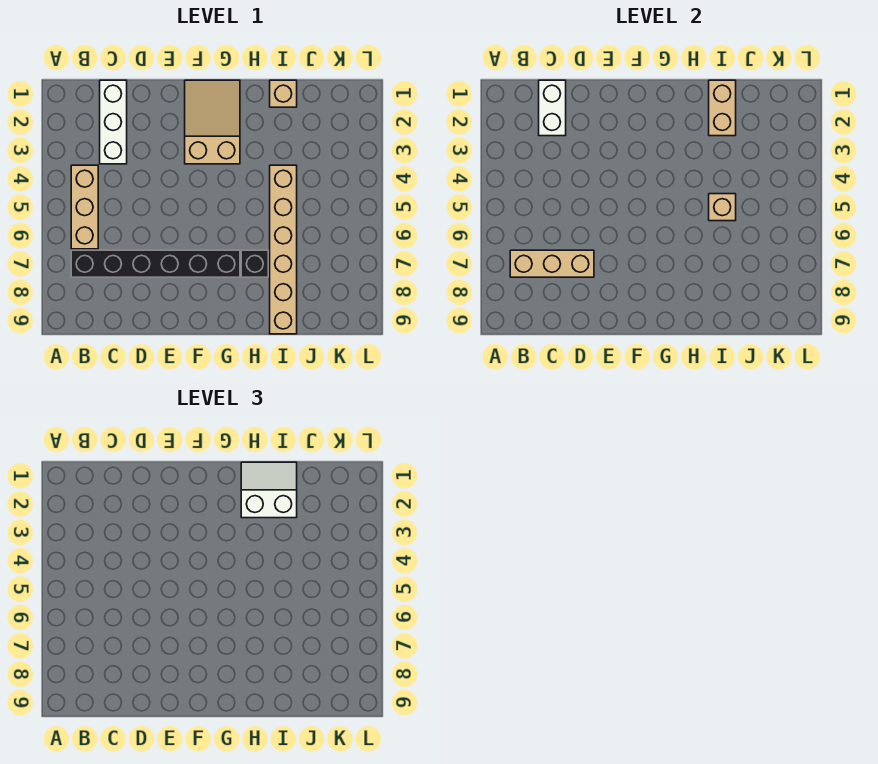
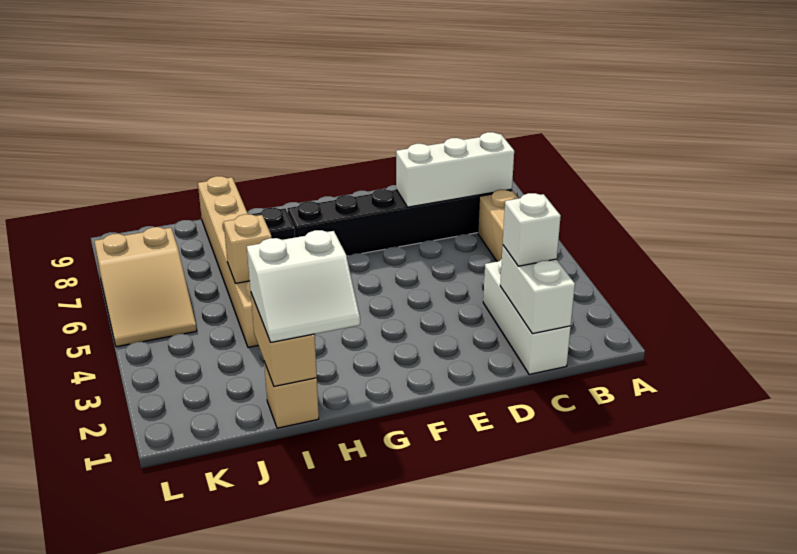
tan 1x3 brick [510,250,594,277] -> white 1x3 brick [396,132,514,207]
none -> white 1x1 brick [503,193,561,266]
tan 2x3 slope [185,80,240,164] -> tan 2x3 slope moved to [94,227,197,347]

